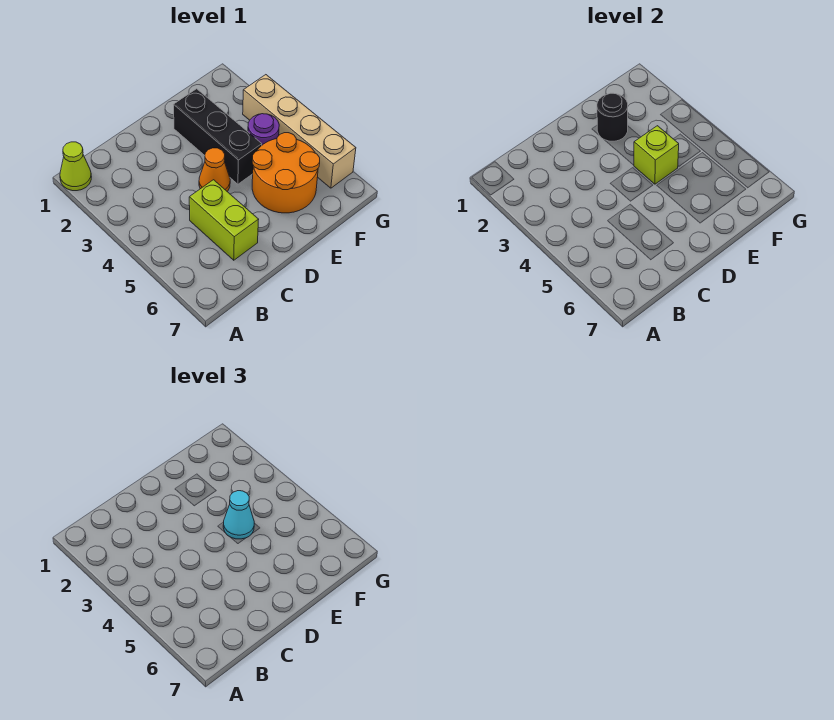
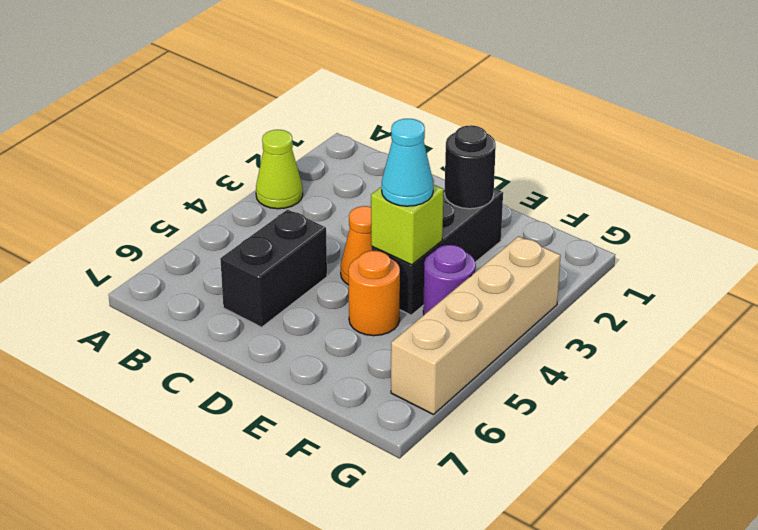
lime 1x1 cone [60,142,91,191] -> lime 1x1 cone moved to [256,130,303,209]
lime 1x2 brick [189,180,259,260] -> black 1x2 brick [220,210,327,327]
orange 2x2 round brick [252,133,320,213] -> orange 1x1 round brick [348,251,400,336]

